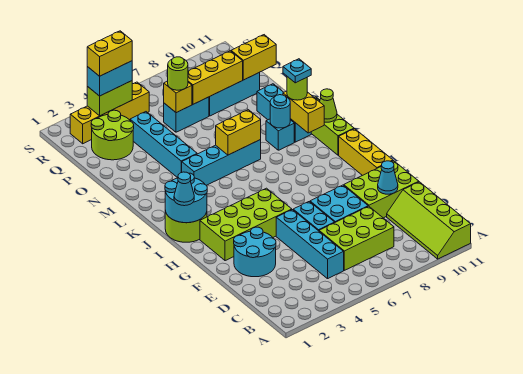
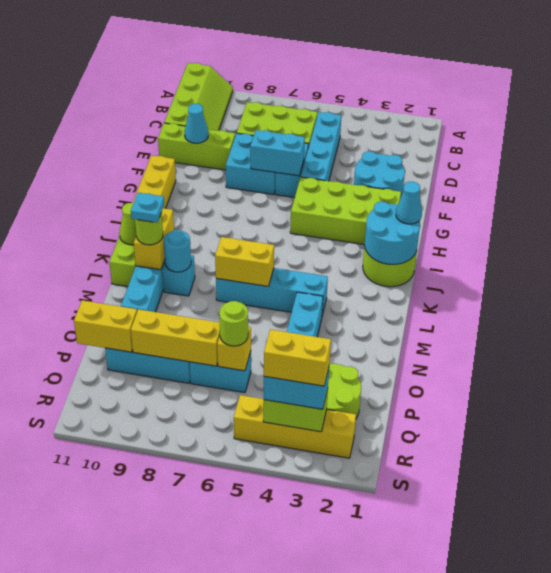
lime 2x3 brick [344,161,419,218] -> lime 1x3 brick [158,123,235,170]
none -> cyan 1x2 brick [250,130,305,176]

